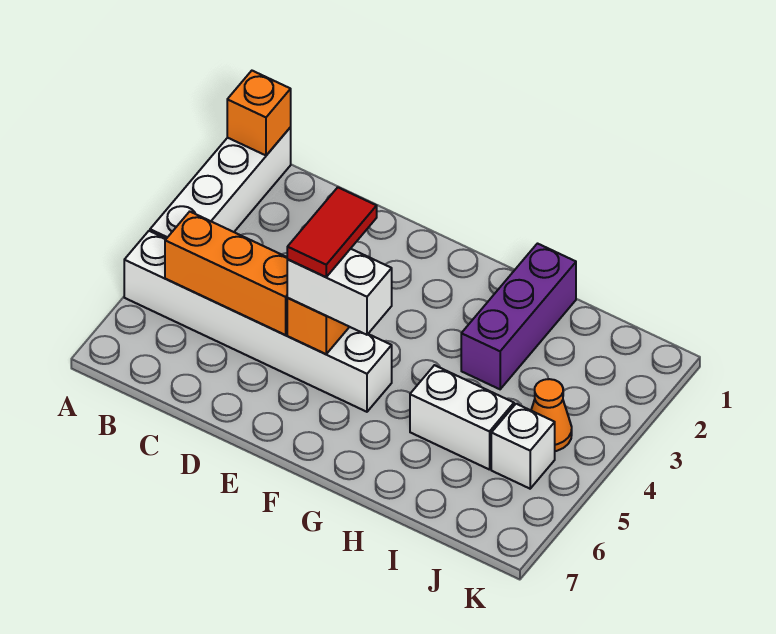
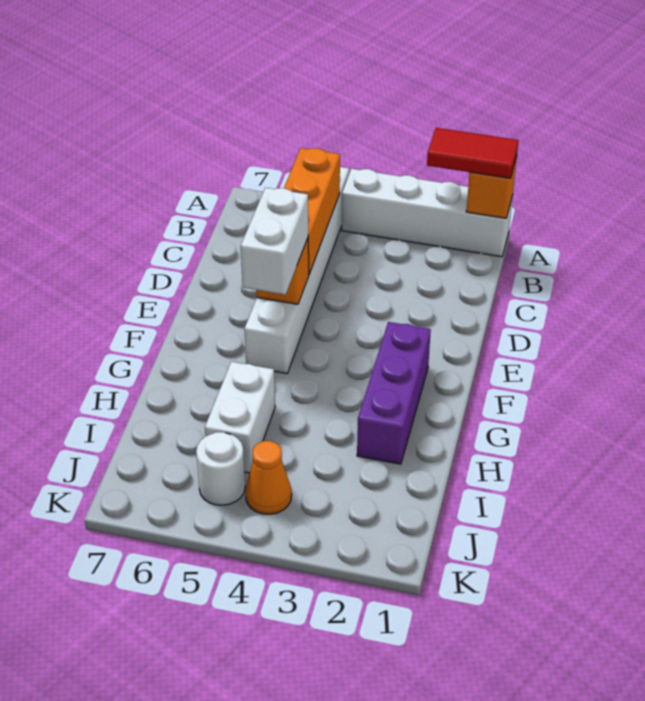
red 1x2 tile [287,187,377,277] -> red 1x2 tile moved to [427,128,519,178]
purple 1x3 brick [461,244,576,389] -> purple 1x3 brick turned to [357,322,431,464]
white 1x1 brick [491,404,555,489] -> white 1x1 round brick [196,432,245,505]

